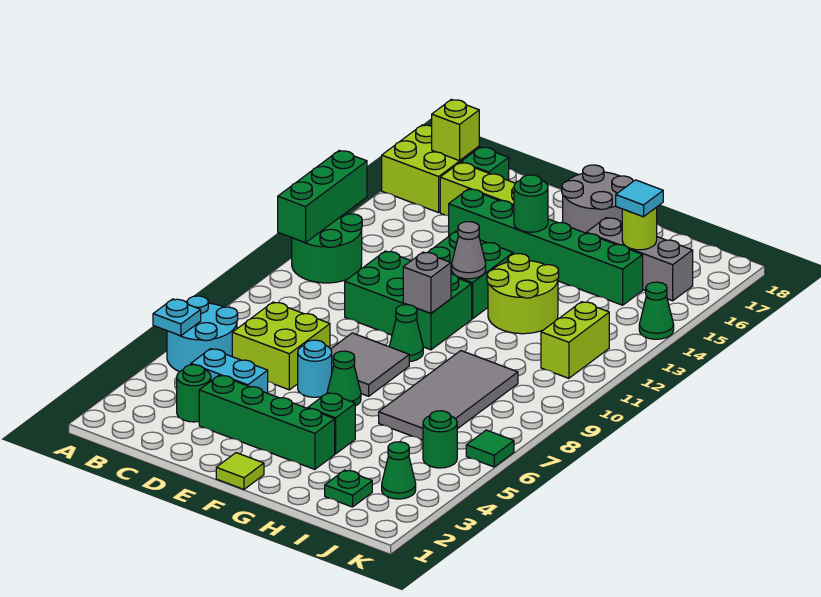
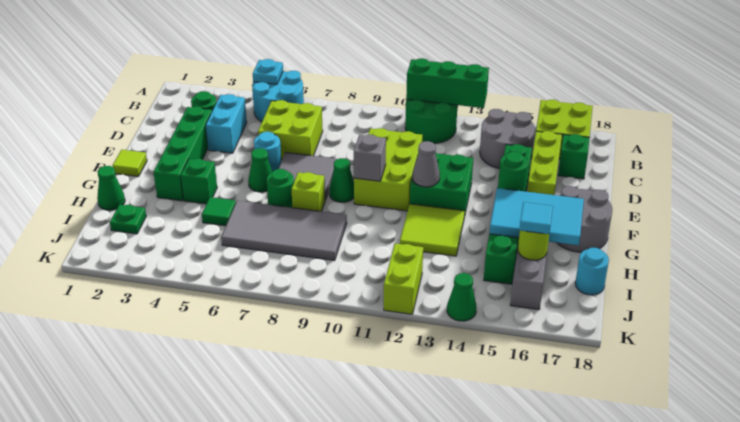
none -> grey 2x2 round brick [480,109,535,169]
lime 1x1 brick [432,99,479,161] -> lime 1x1 brick moved to [291,172,325,211]
green 2x3 brick [345,251,472,350] -> lime 2x3 brick [354,128,422,211]
lime 2x2 round brick [487,254,559,334] -> lime 2x2 tile [400,204,465,256]
none -> cyan 2x3 tile [489,188,584,245]
none -> cyan 1x1 round brick [575,248,609,295]
green 1x1 cone [382,442,416,499] -> green 1x1 cone moved to [97,166,125,210]
green 1x1 round brick [423,411,457,468] -> green 1x1 round brick moved to [267,169,294,208]
lime 1x2 brick [541,302,609,378] -> lime 1x2 brick turned to [384,243,423,314]
green 1x1 tile [466,430,514,467] -> green 1x1 tile moved to [202,197,236,226]

